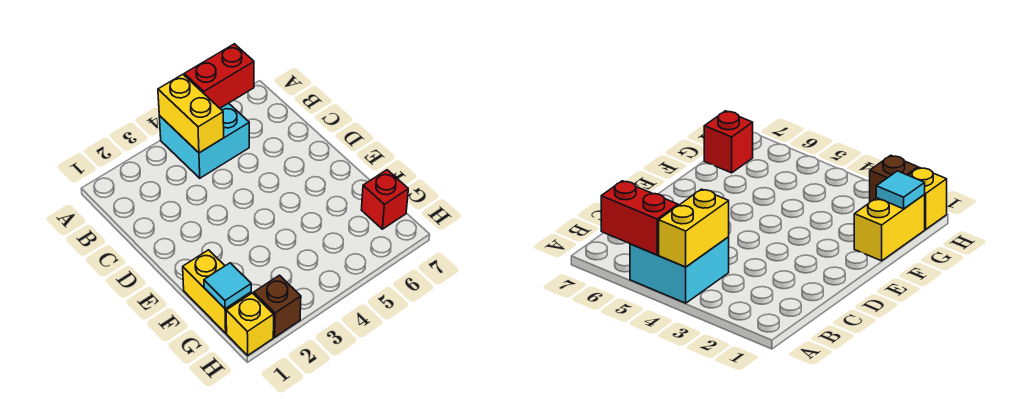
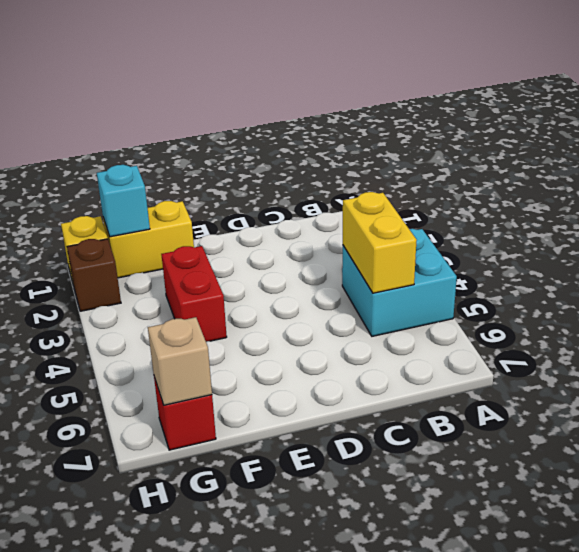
yellow 1x2 brick [158,74,224,153] -> yellow 1x2 brick turned to [343,192,417,293]
red 1x2 brick [184,44,254,108] -> red 1x2 brick moved to [161,246,227,342]
cyan 1x1 tile [204,263,251,309] -> cyan 1x1 brick [97,165,150,237]
none -> tan 1x1 brick [148,317,212,405]

